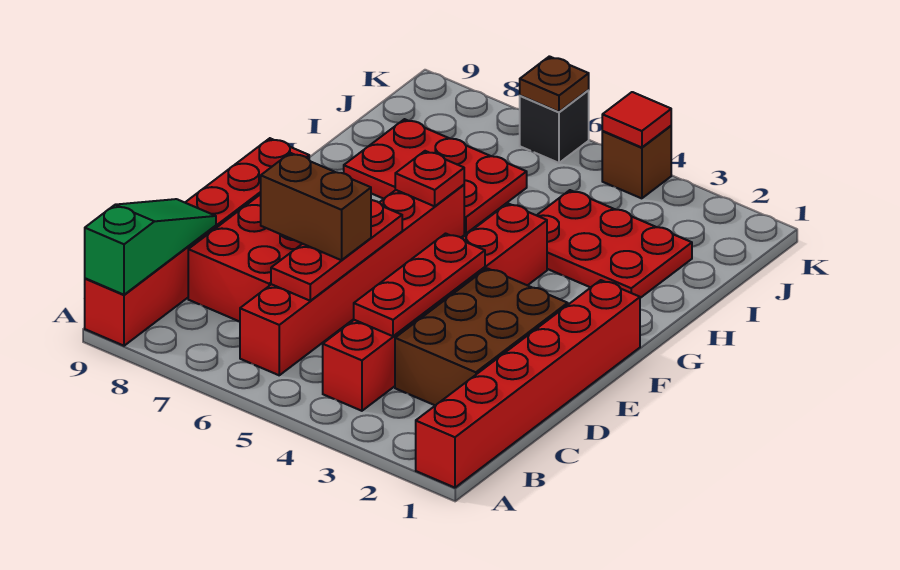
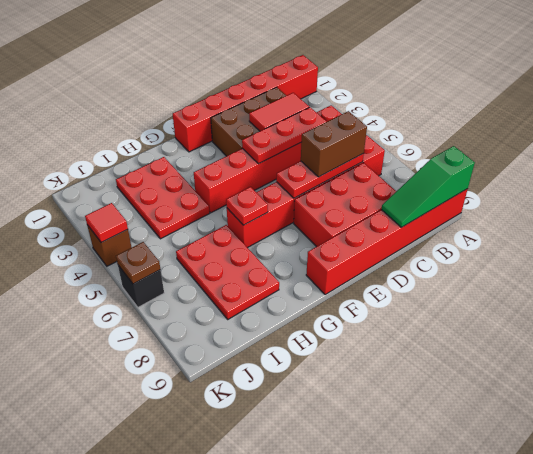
none -> red 1x2 tile [249,93,309,131]
brown 1x2 brick [261,153,371,260] -> brown 1x2 brick turned to [301,111,367,177]

